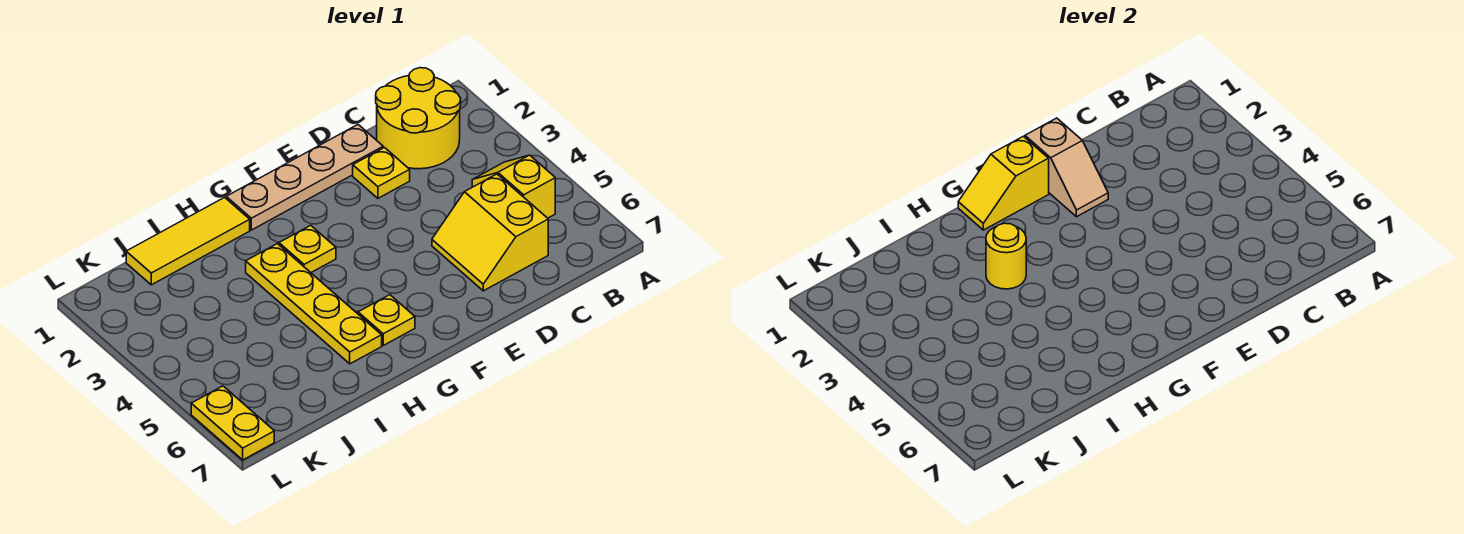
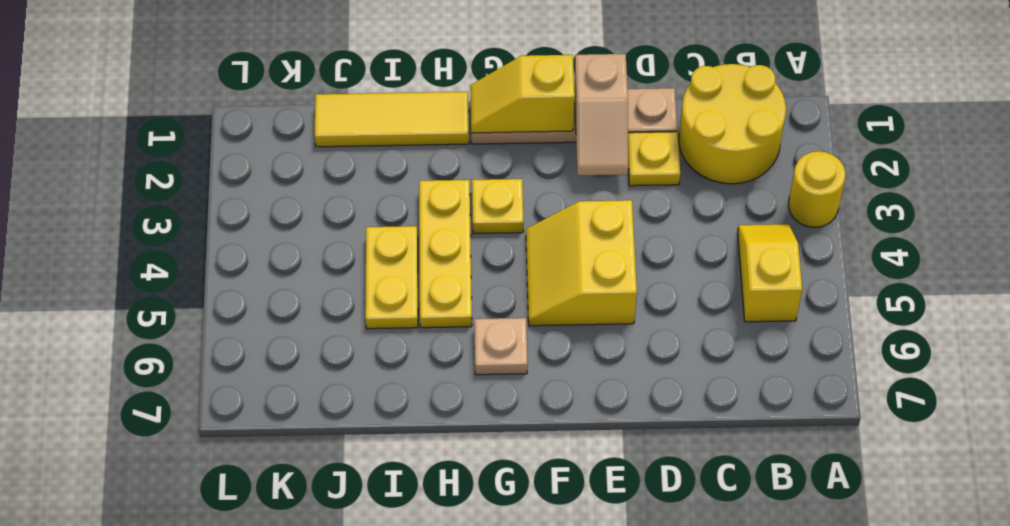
yellow 2x2 slope [432,174,548,291] -> yellow 2x2 slope moved to [526,200,637,326]
yellow 1x1 plate [358,295,415,345] -> tan 1x1 plate [474,318,528,375]
yellow 1x4 plate [246,244,382,364] -> yellow 1x3 plate [419,180,472,328]
yellow 1x1 round brick [986,223,1026,289] -> yellow 1x1 round brick moved to [788,151,846,227]
yellow 1x2 plate [191,386,274,460] -> yellow 1x2 plate moved to [365,226,418,329]

